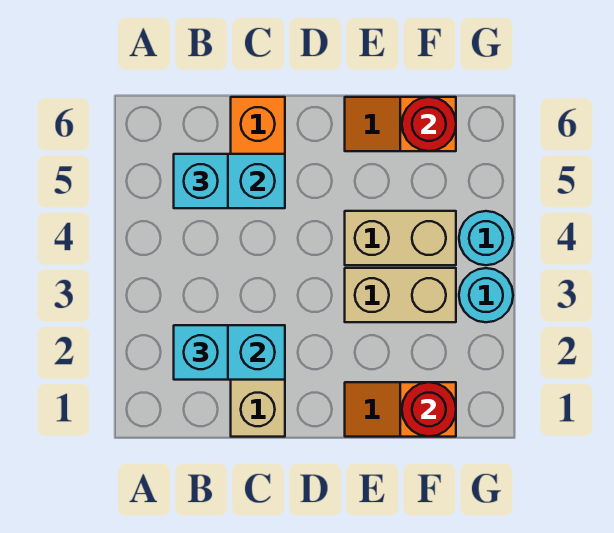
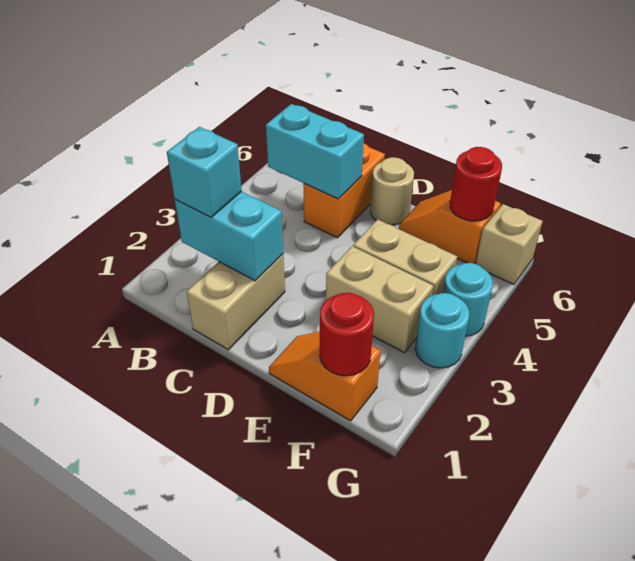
cyan 1x1 brick [174,154,228,208] -> none
none -> tan 1x1 round brick [370,157,414,225]
none -> tan 1x1 brick [476,204,543,285]

